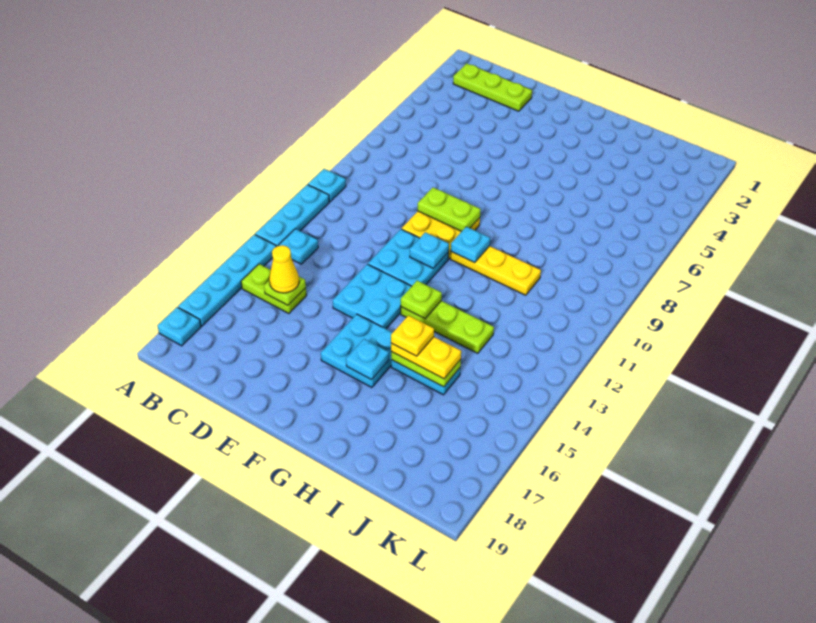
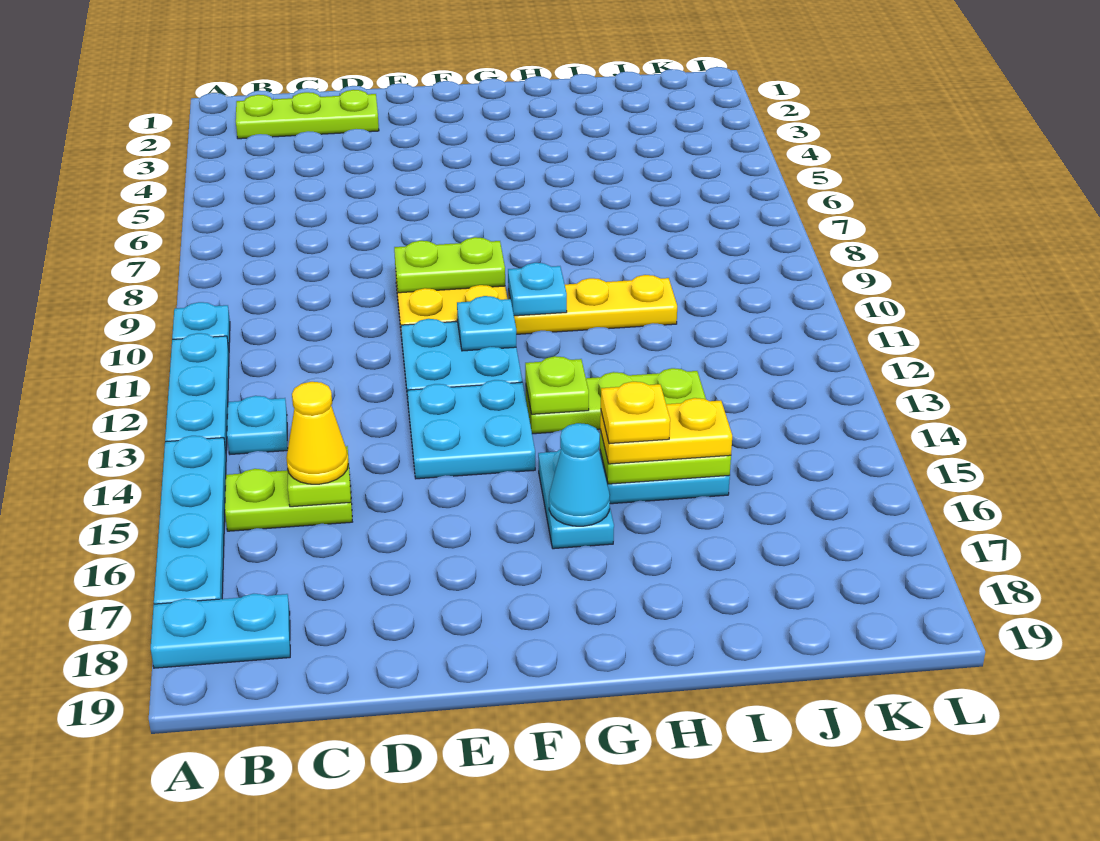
cyan 1x1 plate [158,307,201,346] -> cyan 1x2 plate [151,594,290,668]
cyan 2x2 plate [321,314,393,388] -> cyan 1x2 plate [538,449,614,549]
cyan 1x1 plate [346,339,389,380] -> cyan 1x1 cone [549,423,610,526]

